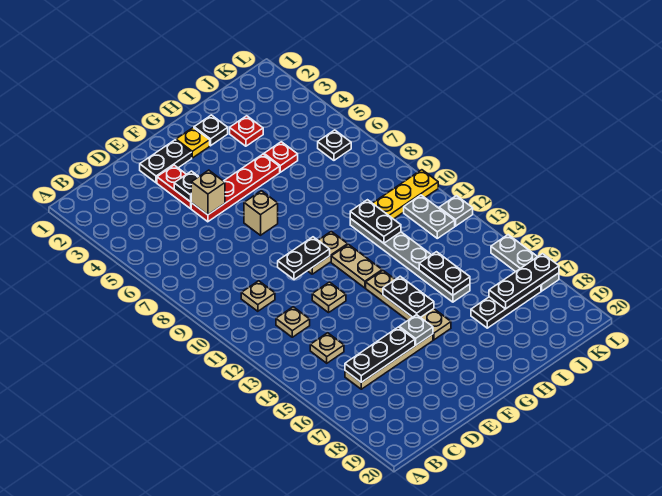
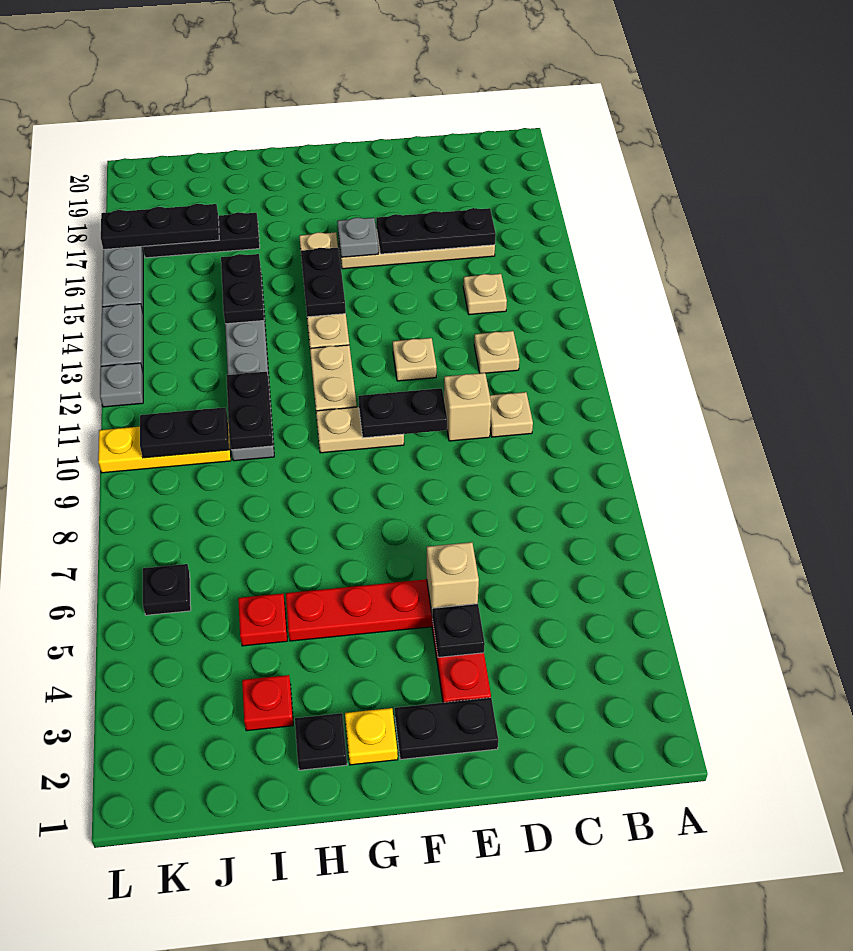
tan 1x1 brick [244,191,278,235] -> tan 1x1 brick moved to [444,373,491,441]
none -> black 1x2 plate [140,407,229,458]
grey 1x2 plate [404,195,455,238] -> grey 1x2 plate moved to [101,304,143,370]

